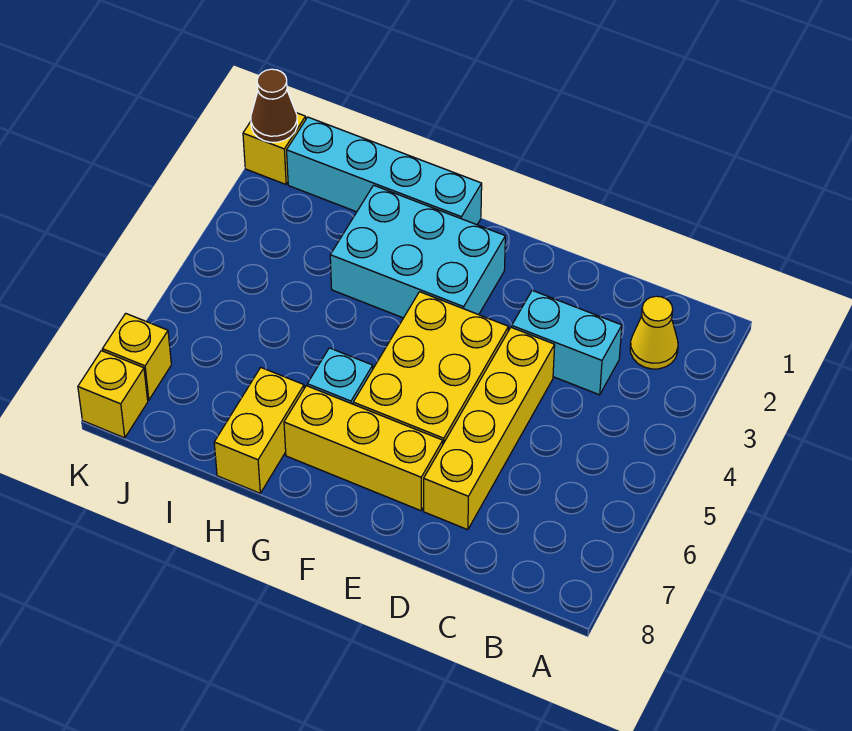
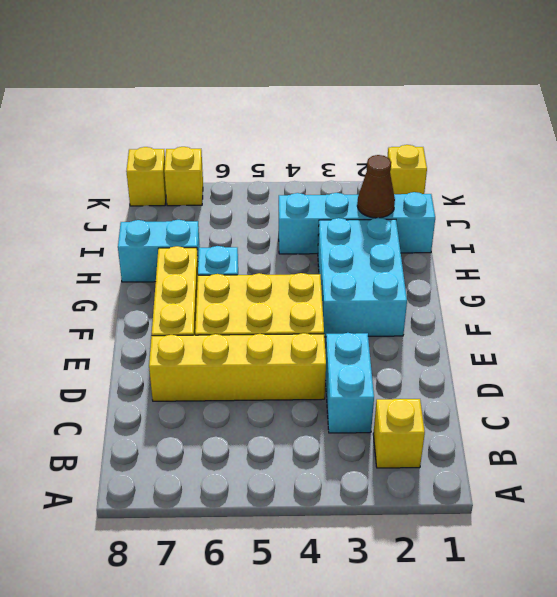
yellow 1x1 cone [630,296,678,369] -> yellow 1x1 brick [373,399,425,468]
cyan 1x4 brick [287,117,482,225] -> cyan 1x4 brick turned to [279,192,435,254]
yellow 1x2 brick [214,368,304,493] -> cyan 1x2 brick [118,220,200,282]
brown 1x1 cone [251,69,297,142] -> brown 1x1 cone moved to [357,155,395,218]

